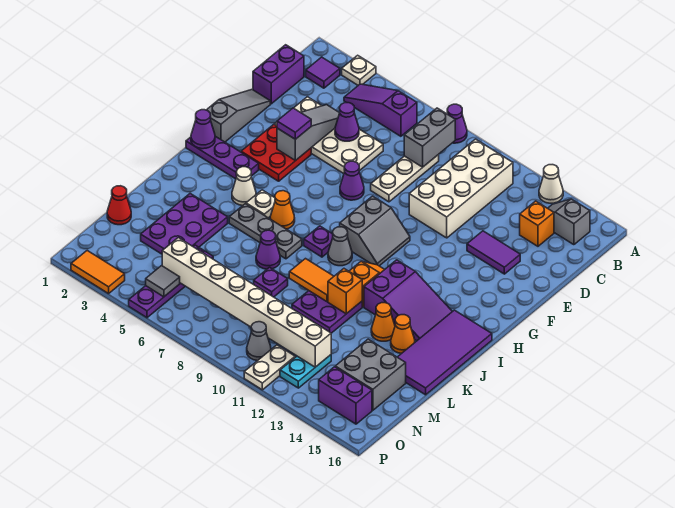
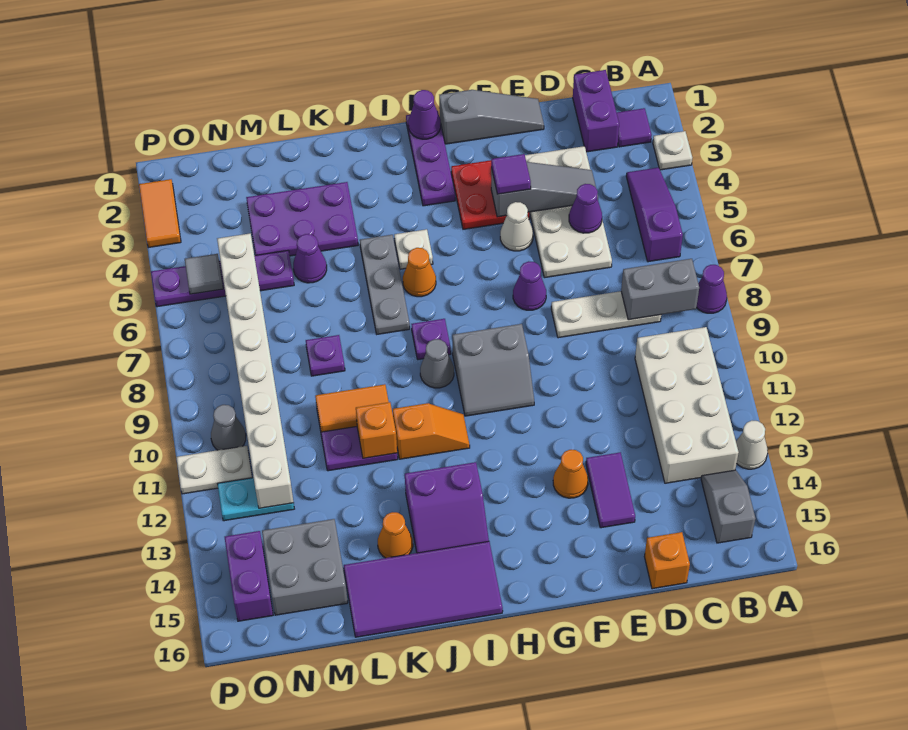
white 2x4 brick [409,139,513,238] -> white 2x4 brick turned to [635,327,739,483]
purple 1x2 brick [253,45,304,104] -> purple 1x2 brick turned to [573,70,619,152]
orange 1x1 brick [520,201,554,246] -> orange 1x1 brick moved to [644,532,690,589]
white 1x1 cone [232,167,256,206] -> white 1x1 cone moved to [500,202,533,251]
purple 2x3 slope [364,260,453,341] -> purple 2x2 slope [405,462,489,553]
purple 1x1 cone [256,230,280,269] -> purple 1x1 cone moved to [293,234,327,283]
orange 1x2 tile [289,259,334,302] -> orange 1x2 tile turned to [315,384,389,432]
orange 1x1 cone [371,303,395,341] -> orange 1x1 cone moved to [553,450,588,498]
red 1x1 cone [107,186,131,225] -> none

